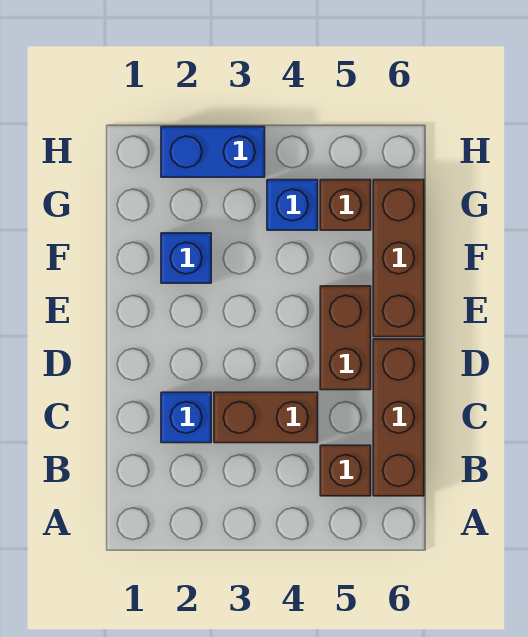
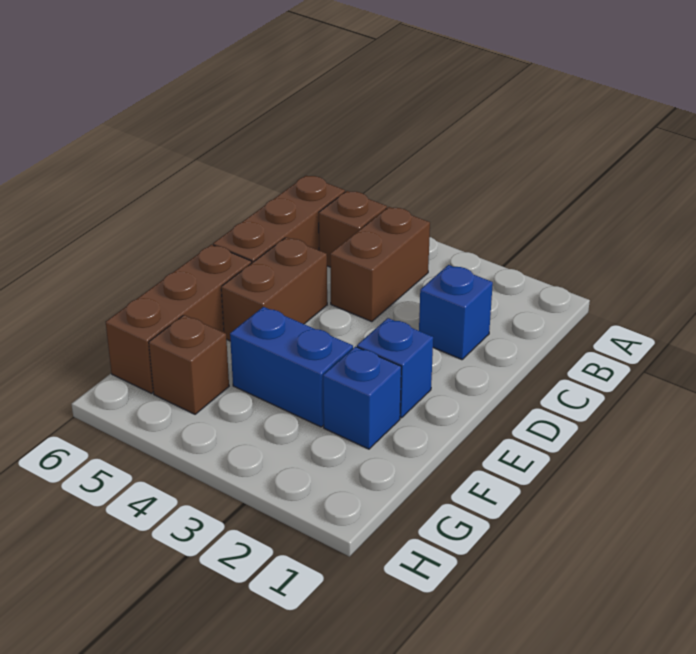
brown 1x2 brick [214,392,318,443] -> brown 1x2 brick turned to [330,207,430,322]
blue 1x1 brick [267,180,318,230] -> blue 1x1 brick moved to [357,318,433,418]
blue 1x2 brick [161,127,265,177] -> blue 1x2 brick moved to [230,307,353,427]

